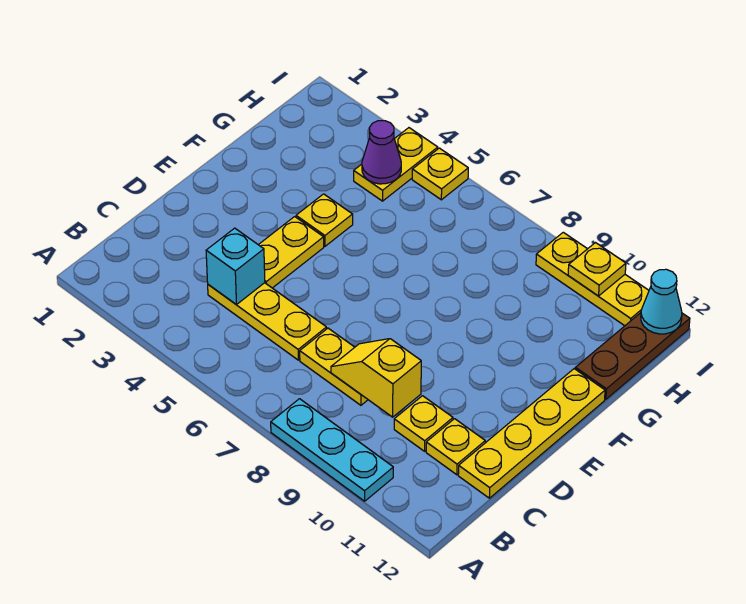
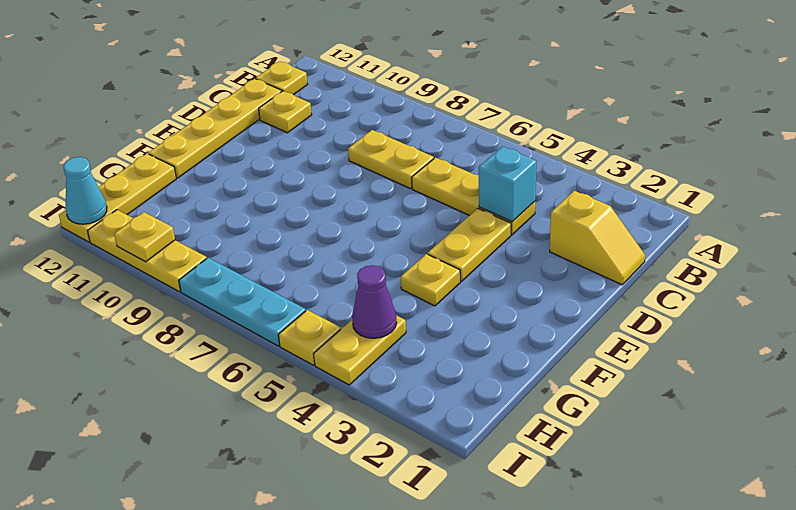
cyan 1x3 plate [271,399,393,501] -> cyan 1x3 plate moved to [179,258,306,346]
yellow 1x2 slope [331,339,421,417] -> yellow 1x2 slope moved to [550,191,645,285]
yellow 1x1 plate [394,396,453,451] -> yellow 1x1 plate moved to [256,61,307,95]
brown 1x3 plate [575,313,690,399] -> yellow 1x3 plate [59,154,176,242]

